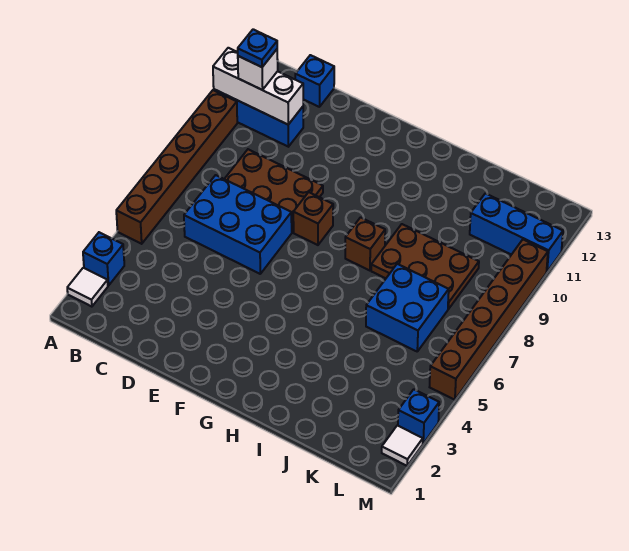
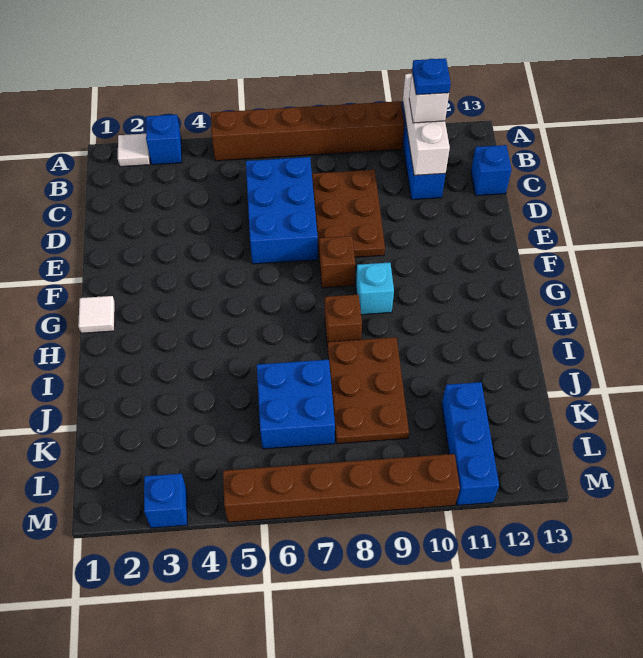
none -> cyan 1x1 brick [356,263,394,315]
white 1x1 tile [382,425,423,466] -> white 1x1 tile moved to [78,296,115,333]

